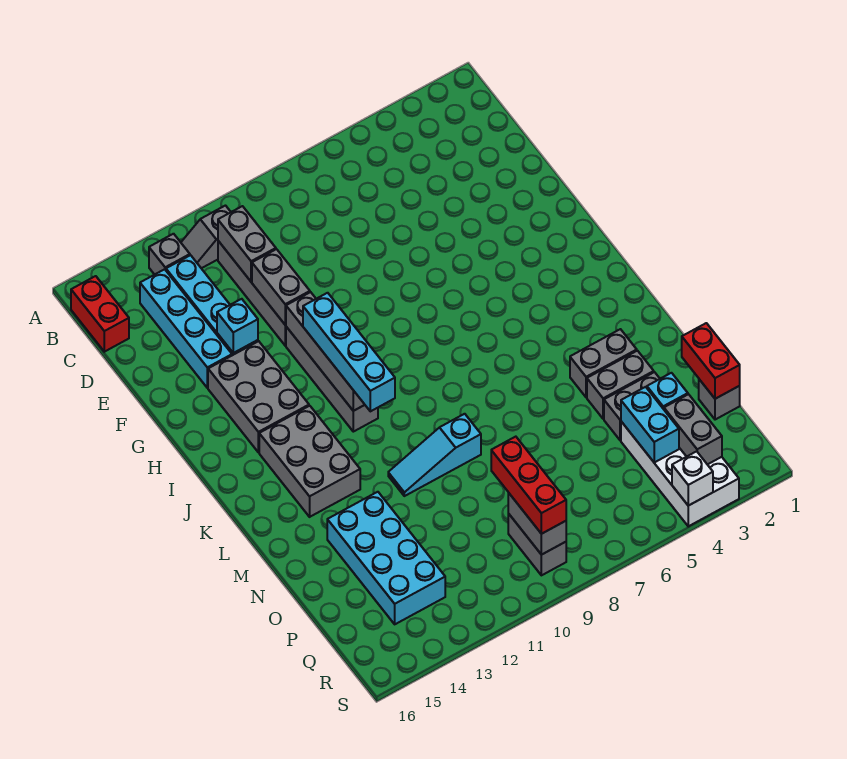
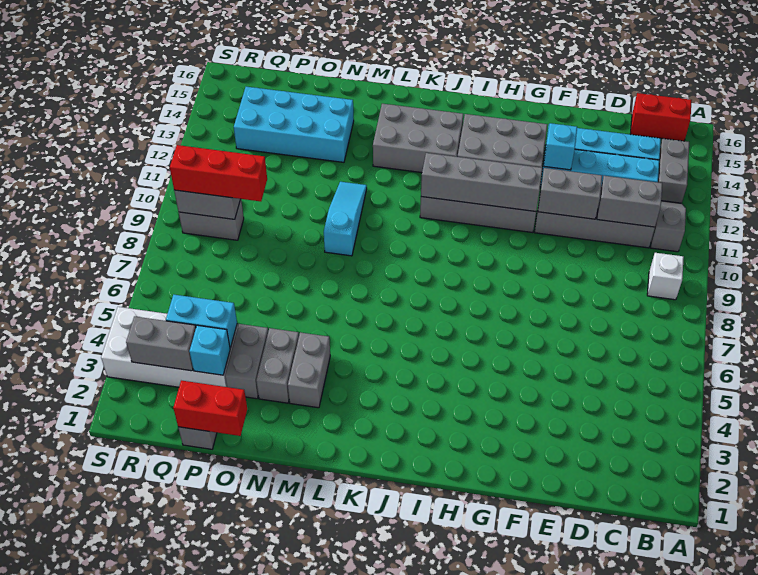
grey 1x1 brick [149,234,190,275] -> grey 1x2 brick [658,139,689,203]
cyan 1x4 brick [303,293,395,411] -> none
white 1x1 brick [672,451,713,506] -> white 1x1 brick moved to [647,253,684,300]

